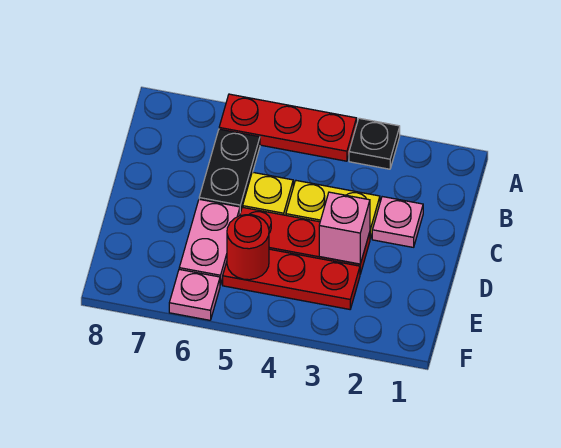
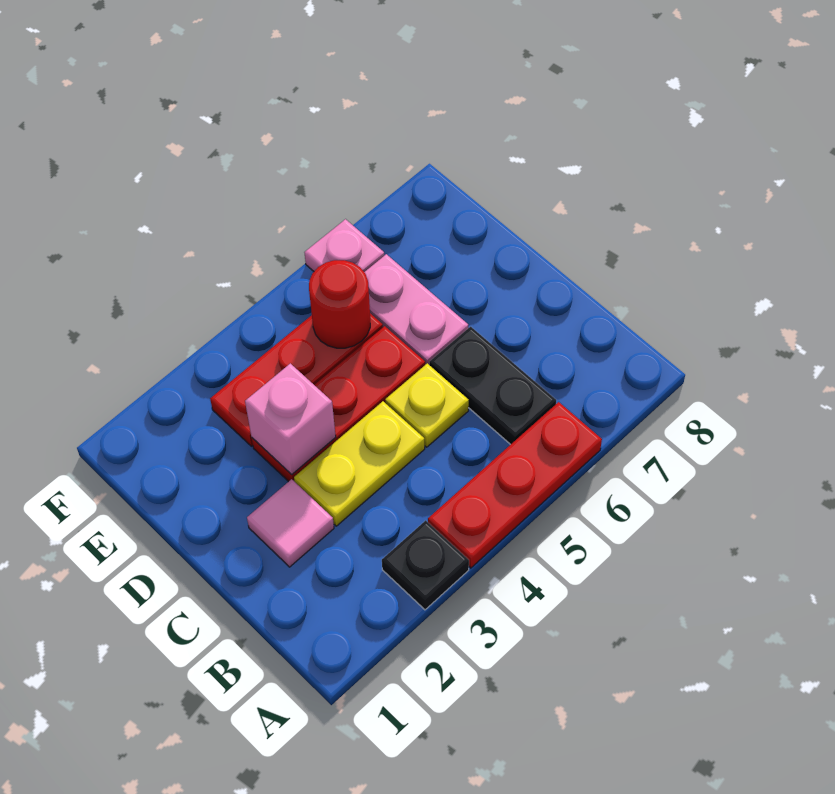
pink 1x1 plate [372,197,423,247] -> pink 1x1 tile [247,479,334,567]

